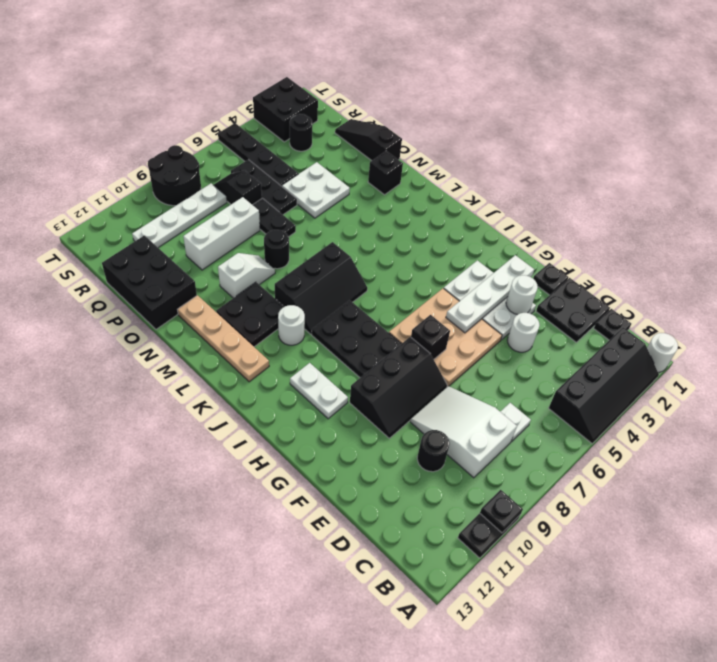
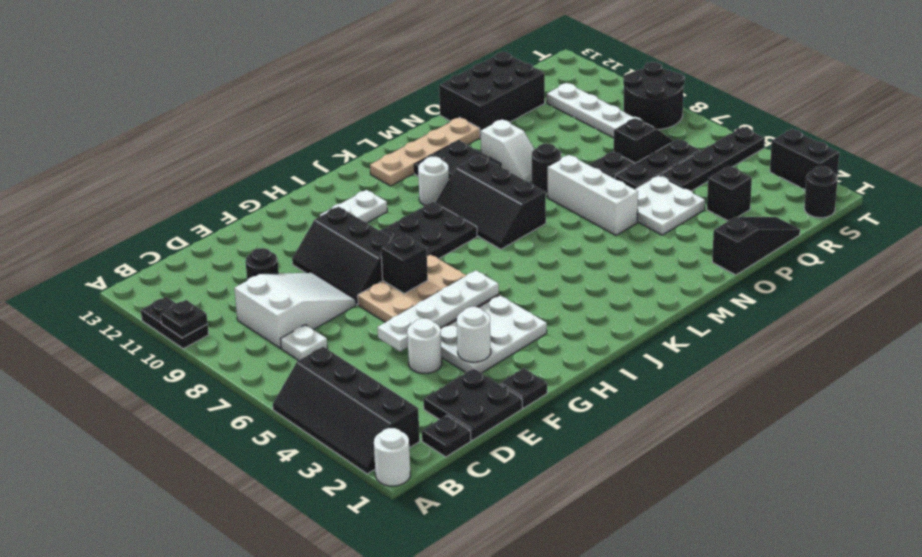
white 1x4 plate [446,255,534,333] -> white 1x4 plate turned to [377,270,499,351]
black 1x1 brick [368,151,403,195] -> black 1x1 brick moved to [707,166,752,221]
white 1x3 brick [183,197,260,270] -> white 1x3 brick moved to [548,155,638,235]
black 1x1 round brick [290,114,312,151] -> black 1x1 round brick moved to [804,166,838,218]
black 2x2 brick [253,77,318,142] -> black 1x2 brick [770,129,839,190]

